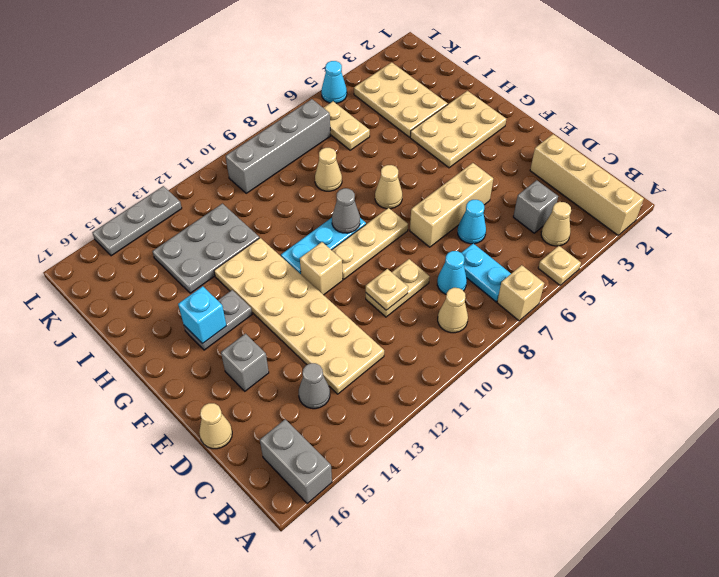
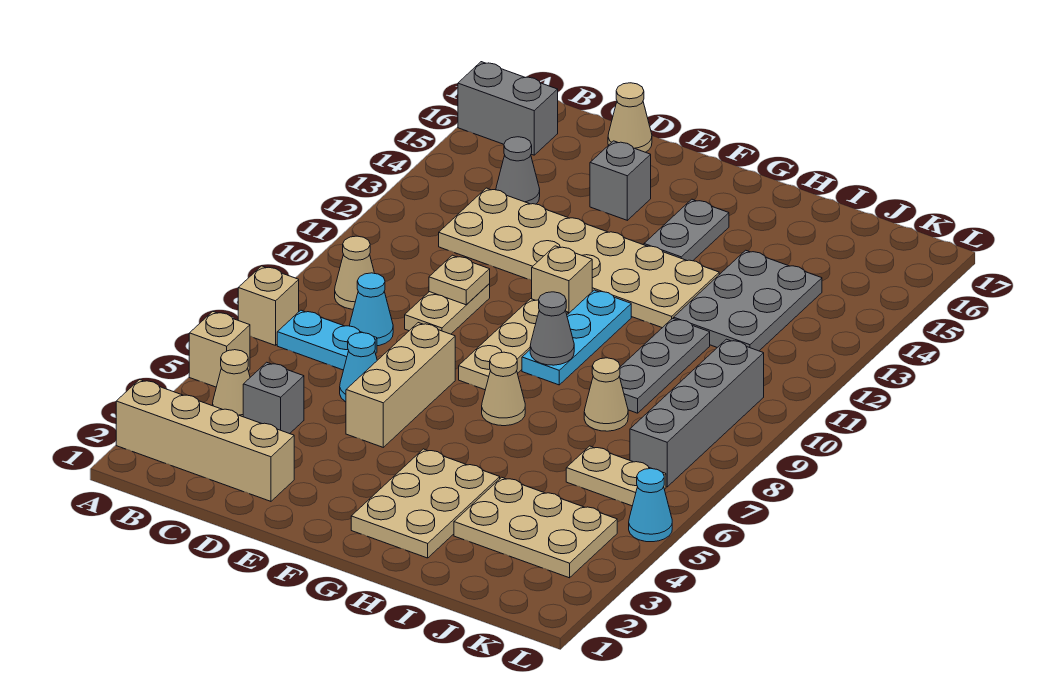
tan 1x1 plate [538,246,581,285] -> tan 1x1 brick [189,312,250,387]
cyan 1x1 brick [178,286,226,344] -> none
grey 1x3 plate [92,186,182,256] -> grey 1x3 plate moved to [620,318,710,413]

